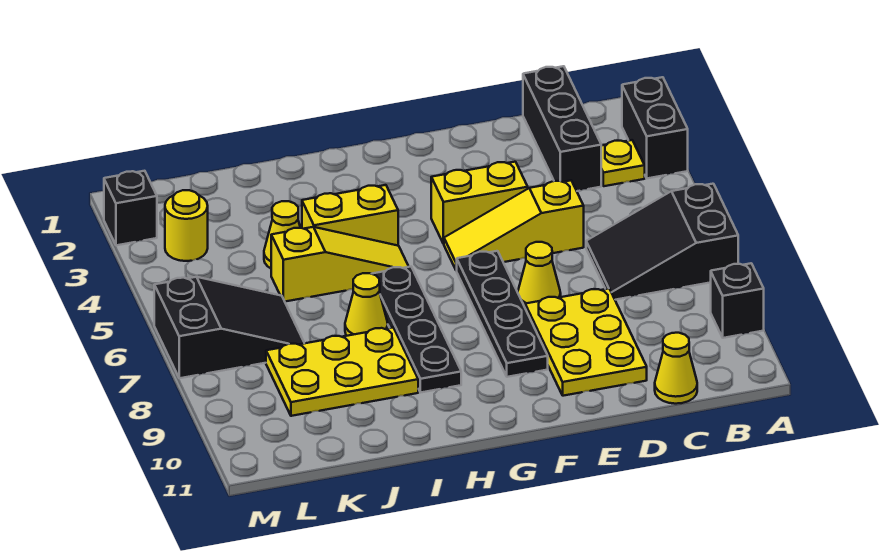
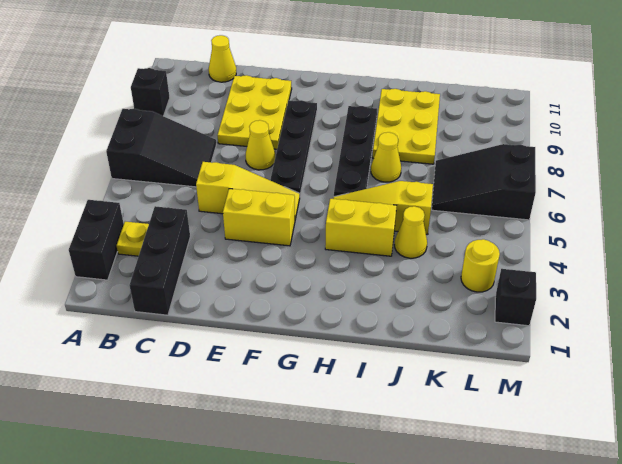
yellow 2x3 plate [266,328,418,416] -> yellow 2x3 plate turned to [373,89,440,164]

